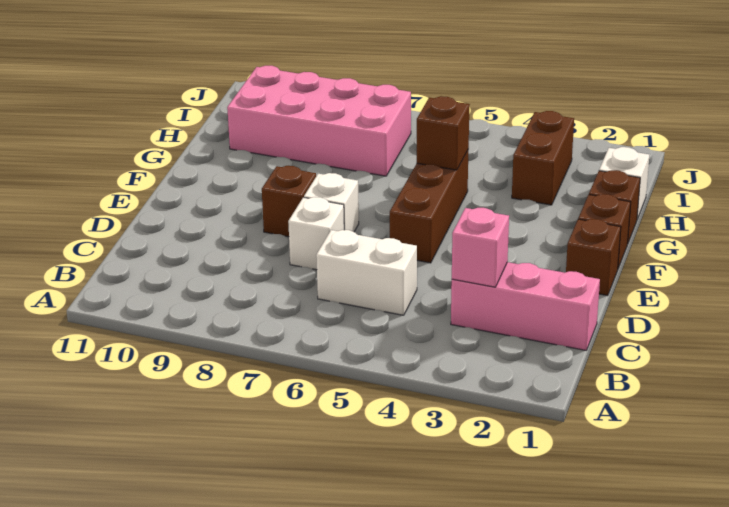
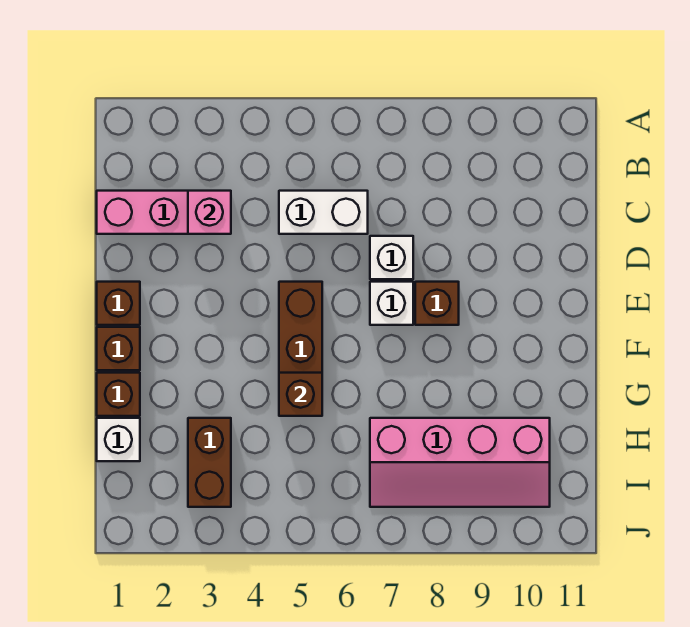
pink 2x4 brick [227,66,411,176] -> pink 2x4 slope [370,418,550,507]

